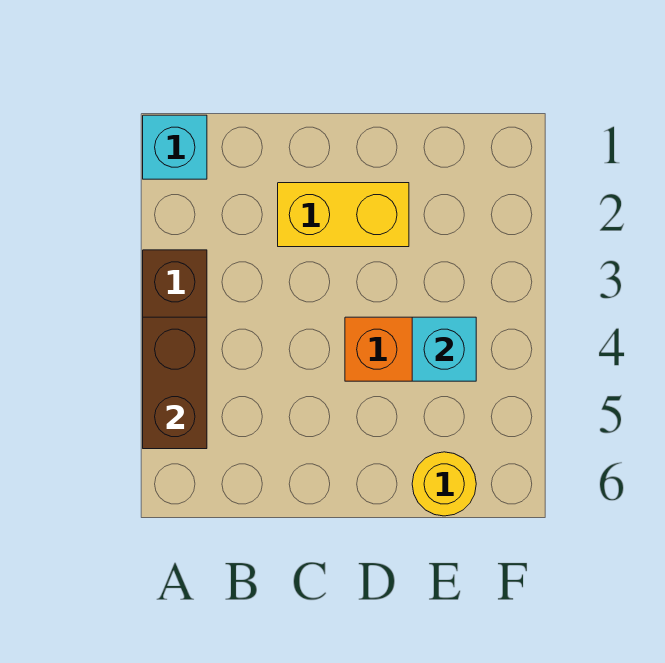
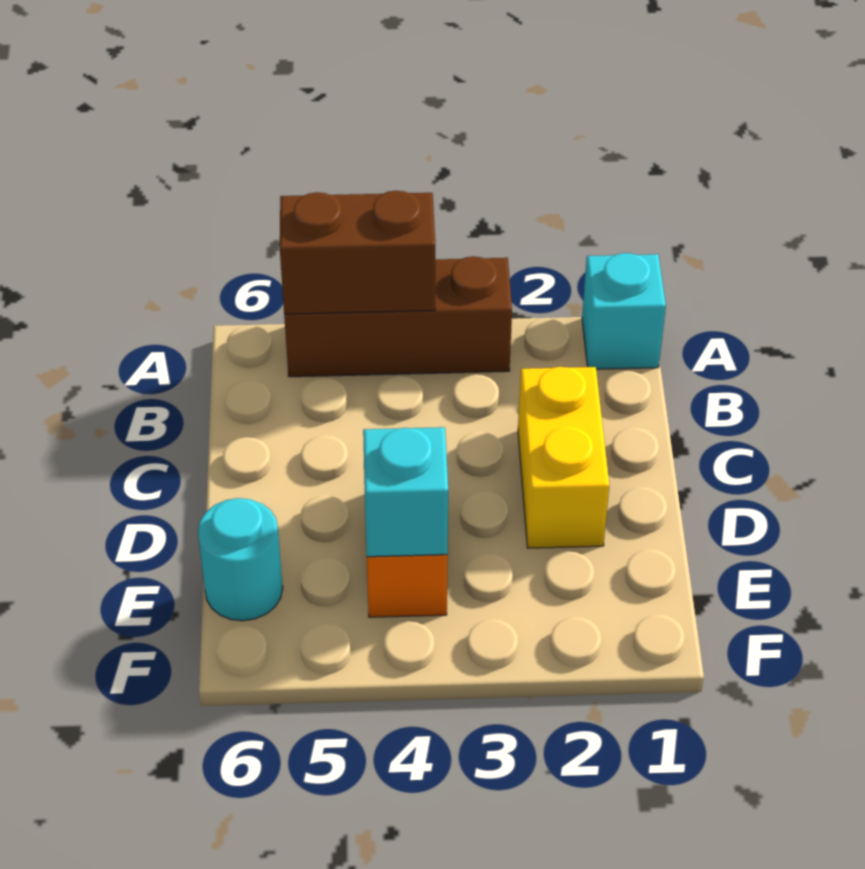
yellow 1x1 round brick [412,452,476,516] -> cyan 1x1 round brick [198,498,283,621]

